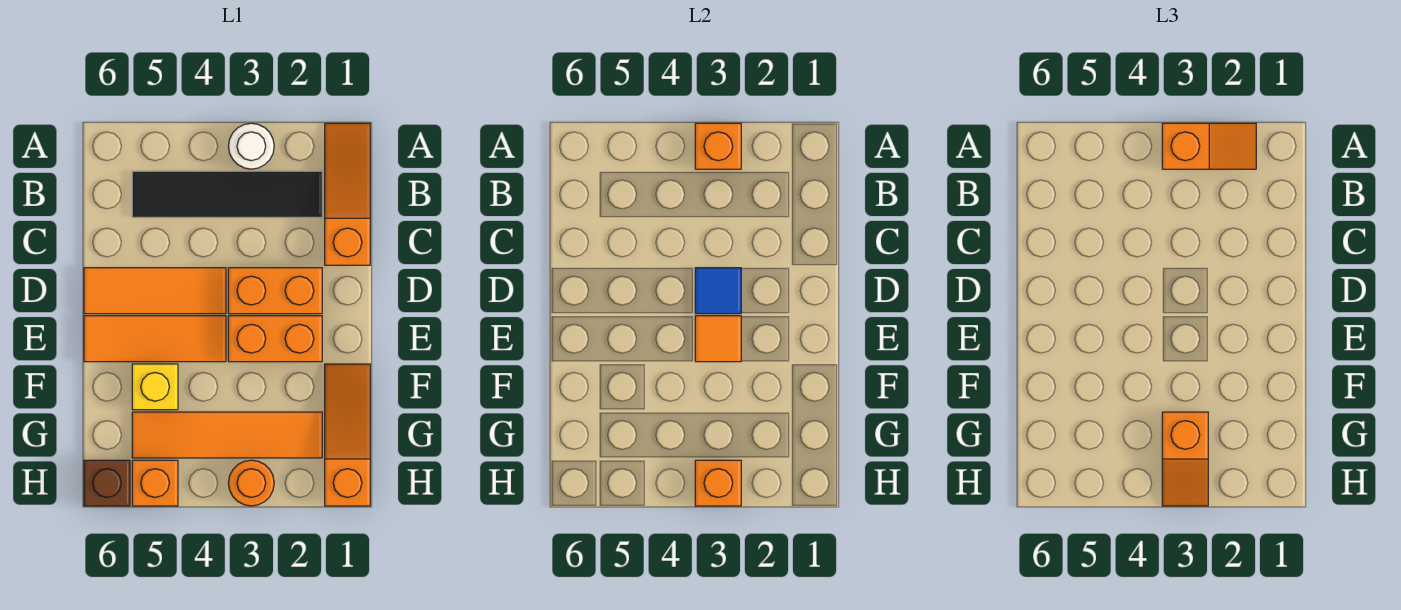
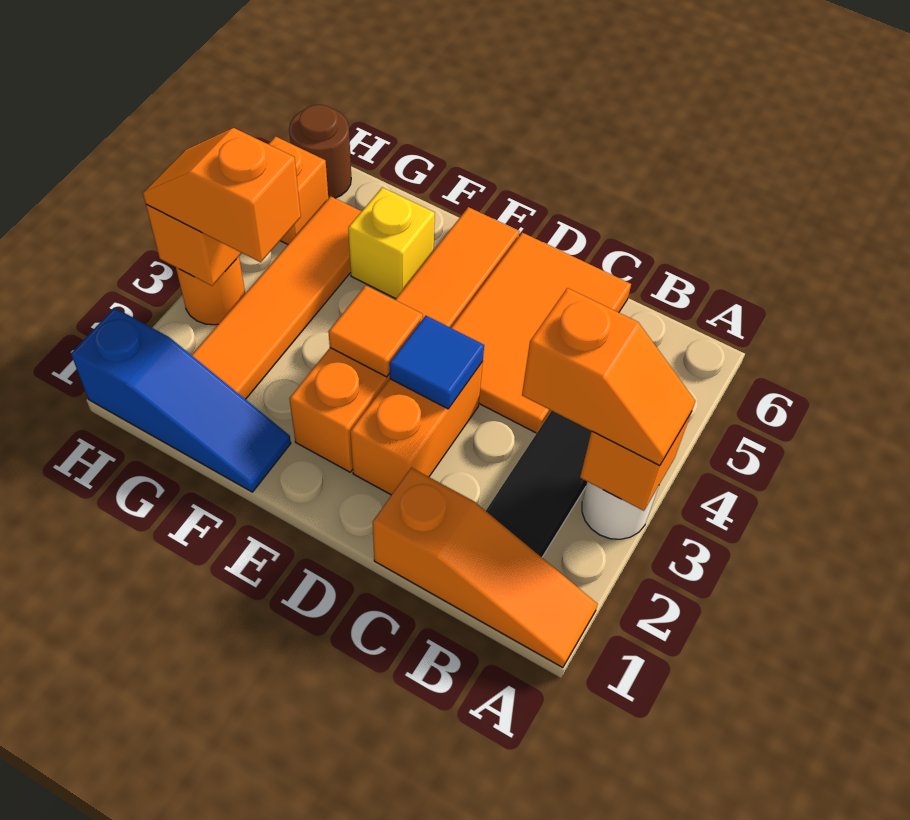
orange 1x2 slope [1162,123,1256,169] -> orange 1x2 slope turned to [522,288,695,466]
orange 1x3 tile [84,268,226,314] -> orange 2x3 tile [451,233,631,433]
orange 1x3 slope [325,364,370,506] -> blue 1x3 slope [71,308,291,492]
brown 1x1 brick [84,460,130,506] -> brown 1x1 round brick [289,105,351,199]

